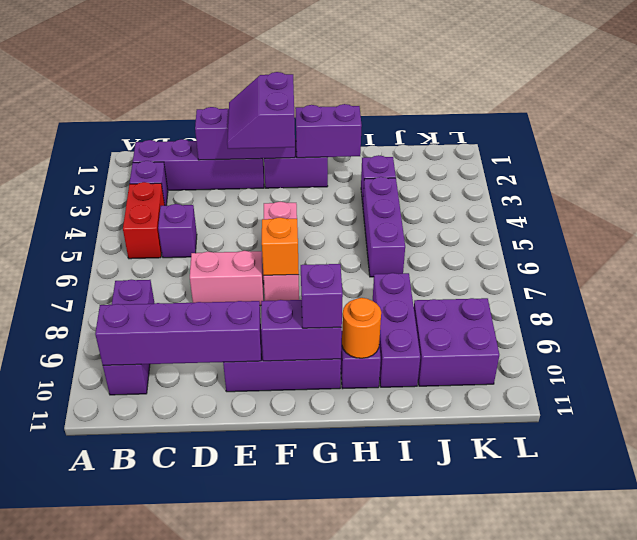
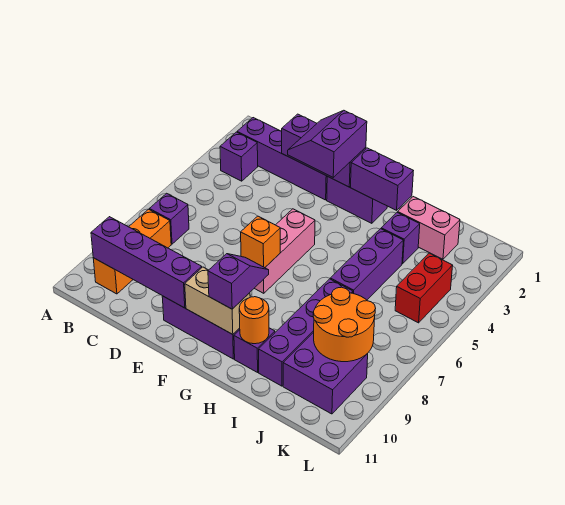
red 1x2 brick [123,182,165,259] -> red 1x2 brick moved to [395,253,453,323]
purple 1x3 brick [103,280,155,395] -> orange 1x3 brick [93,209,171,294]
purple 1x1 brick [158,204,197,258] -> purple 1x1 brick moved to [149,193,189,244]
pink 1x2 brick [190,251,264,306] -> pink 1x2 brick moved to [398,197,460,259]
purple 1x2 brick [261,300,342,361] -> tan 1x2 brick [185,267,250,335]
purple 1x3 brick [373,273,420,387] -> purple 1x4 brick [259,279,353,386]
none -> orange 2x2 round brick [313,287,376,362]

